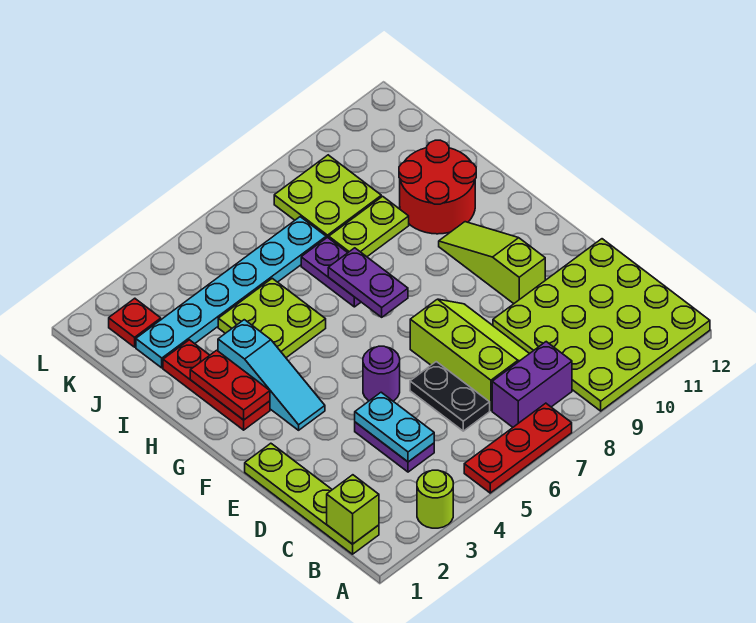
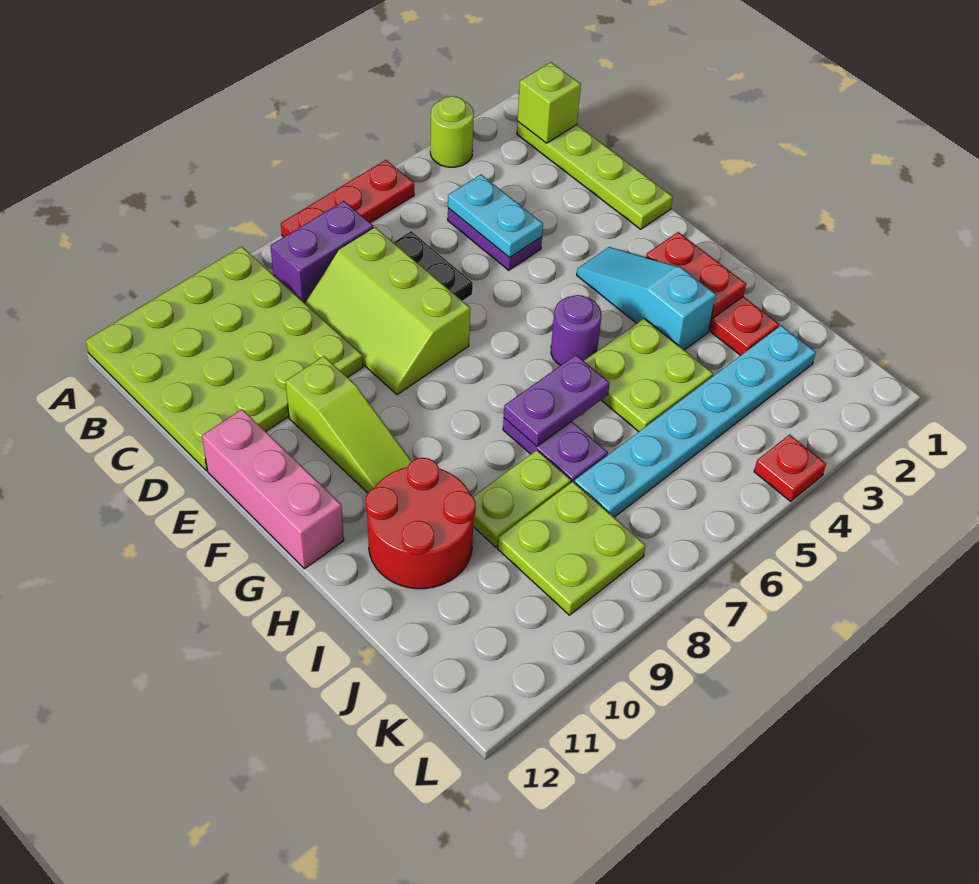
purple 1x1 round brick [363,346,400,401] -> purple 1x1 round brick moved to [551,295,601,365]
none -> pink 1x3 brick [202,409,344,569]
purple 1x2 plate [328,248,408,317] -> purple 1x2 plate turned to [504,355,610,446]
red 1x1 plate [109,298,161,347] -> red 1x1 plate moved to [754,434,826,501]

